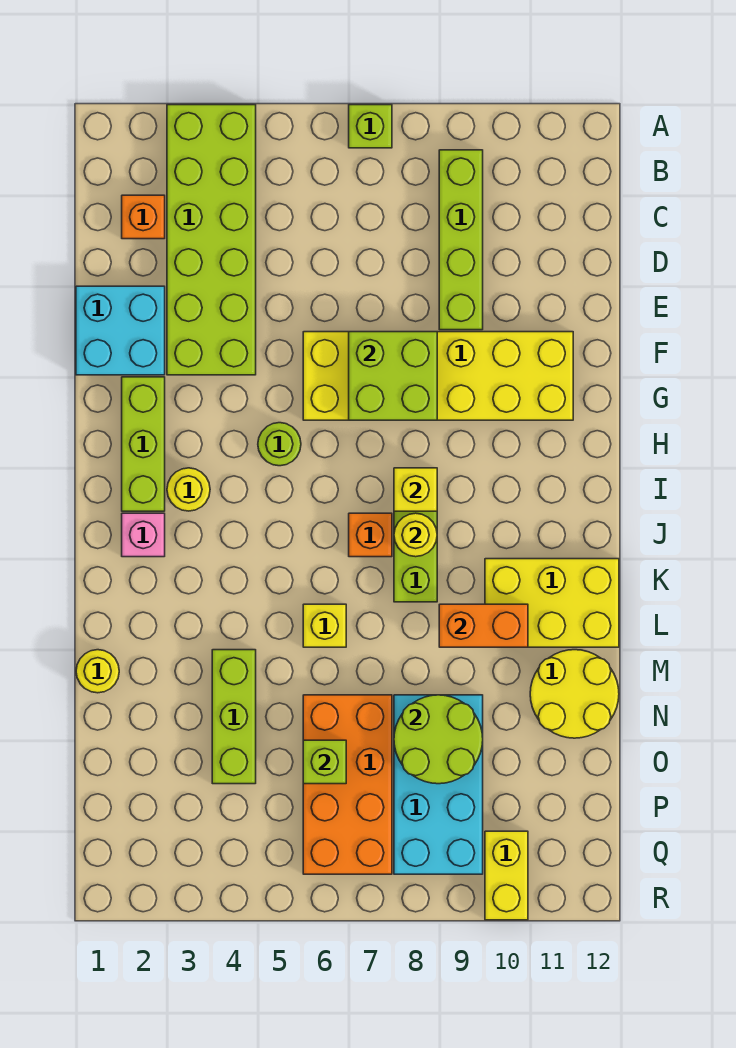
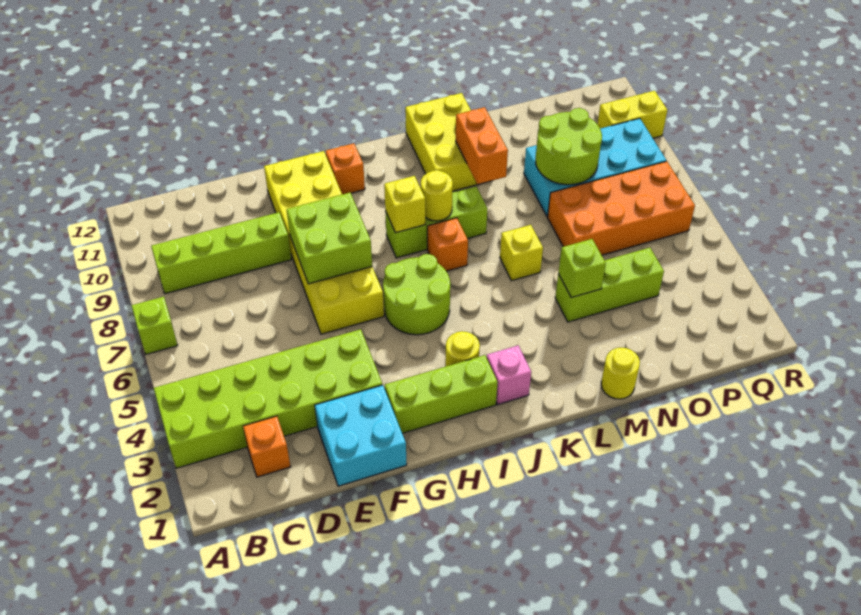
lime 1x1 round brick [258,423,301,466] -> lime 2x2 round brick [383,254,450,335]
none -> orange 1x1 brick [326,143,365,194]
yellow 2x2 round brick [530,650,619,738] -> none
lime 1x1 brick [303,740,346,784] -> lime 1x1 brick moved to [558,239,606,298]

